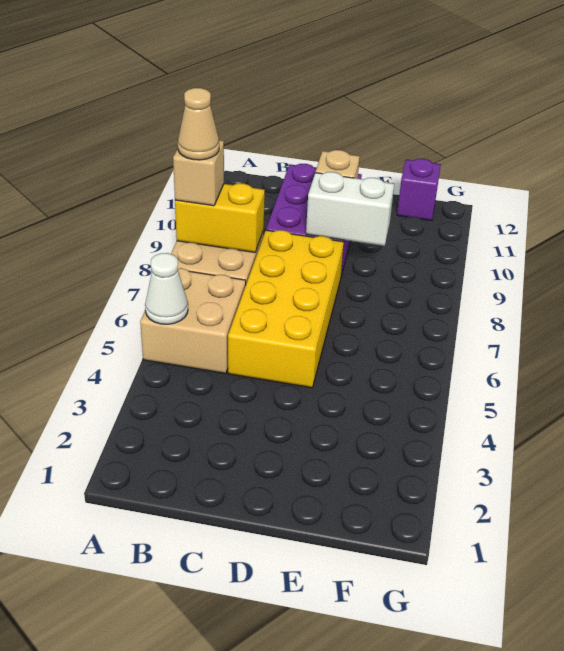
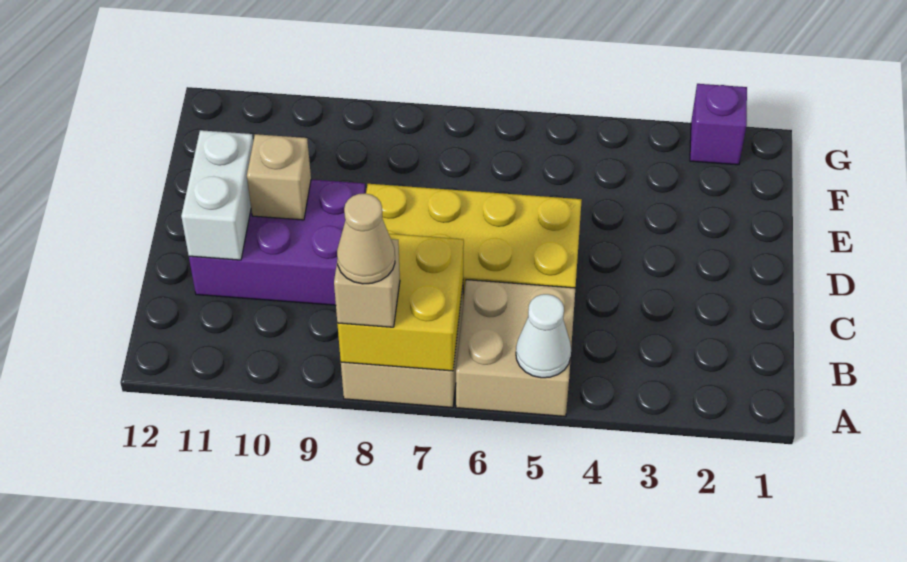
yellow 1x2 brick [175,183,265,253] -> yellow 2x2 brick [337,234,464,371]
white 1x2 brick [306,172,394,246] -> white 1x2 brick moved to [181,130,253,260]
purple 1x1 brick [397,159,441,220] -> purple 1x1 brick moved to [690,84,747,165]

